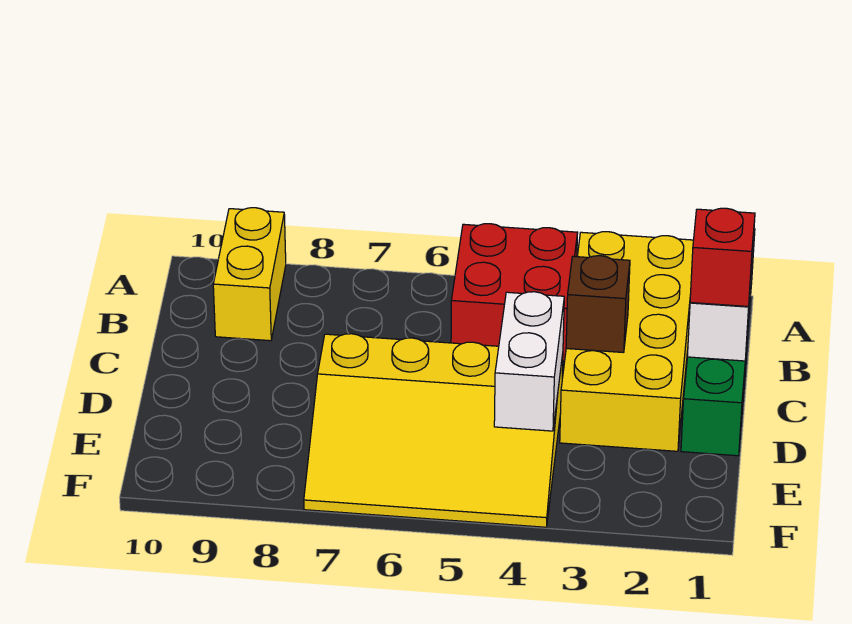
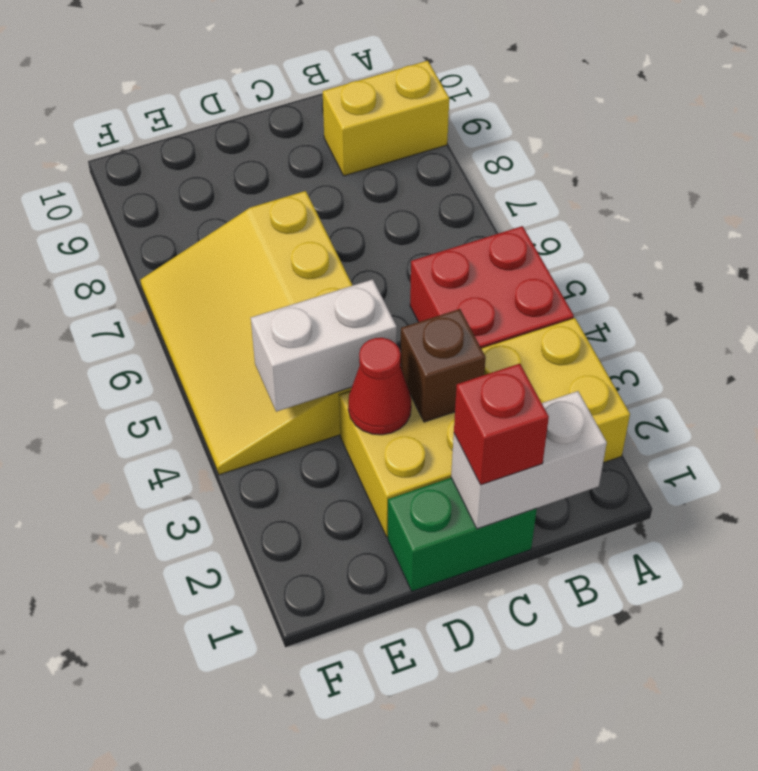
none -> red 1x1 cone [348,338,411,435]

